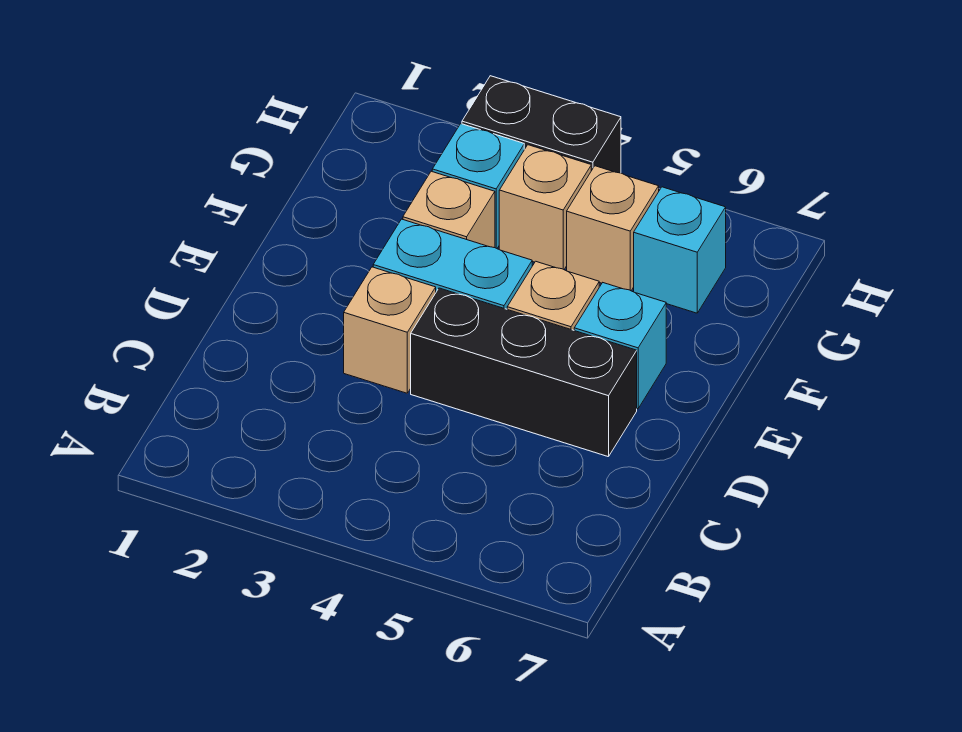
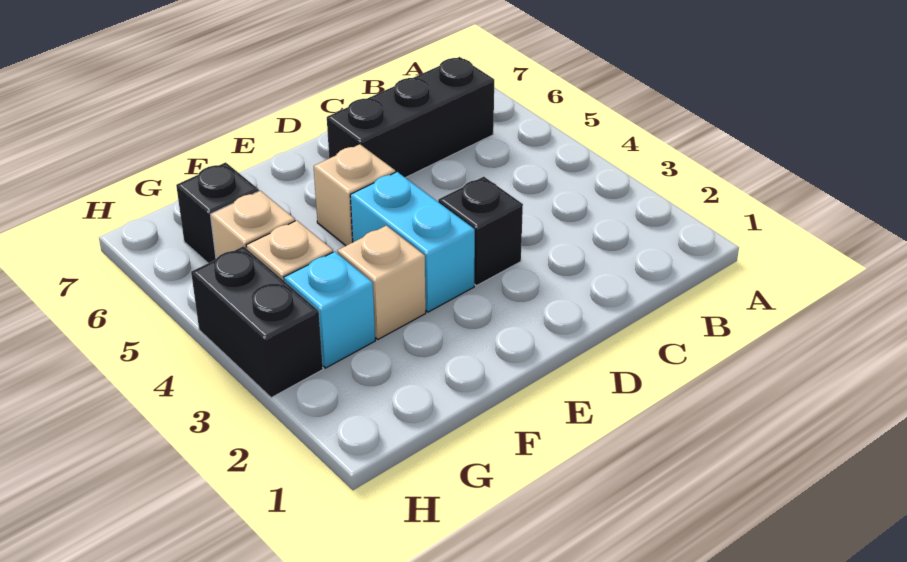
tan 1x1 brick [344,267,436,393] -> black 1x1 brick [438,177,523,286]
black 1x3 brick [411,288,637,457] -> black 1x3 brick turned to [327,57,494,178]
cyan 1x1 brick [574,283,666,409] -> none
cyan 1x1 brick [634,187,726,313] -> black 1x1 brick [176,162,259,263]

